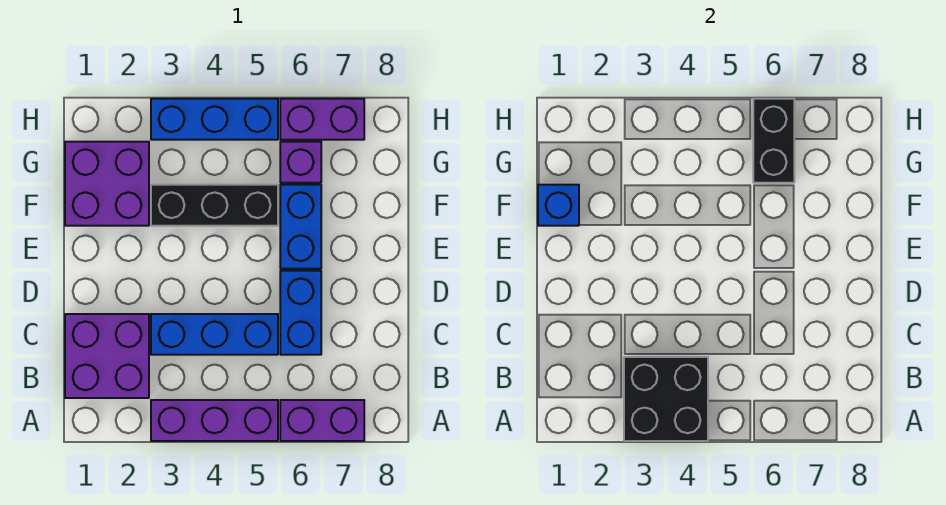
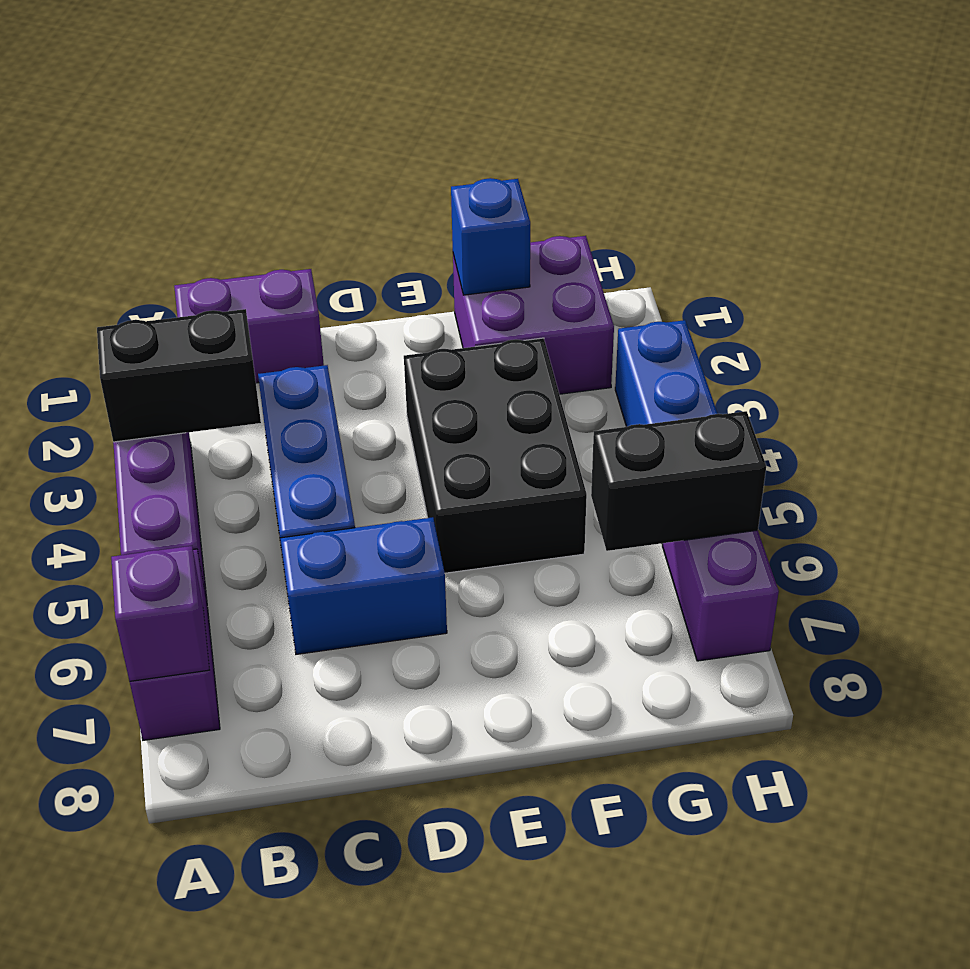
black 2x2 brick [624,357,708,441] -> black 1x2 brick [97,309,261,442]
purple 2x2 brick [65,314,149,398] -> purple 1x2 brick [174,269,324,383]
blue 1x2 brick [280,185,321,269] -> none
black 1x3 brick [151,185,278,226] -> black 2x3 brick [404,338,587,573]
purple 1x1 brick [280,142,321,183] -> purple 1x1 brick moved to [111,546,209,681]

